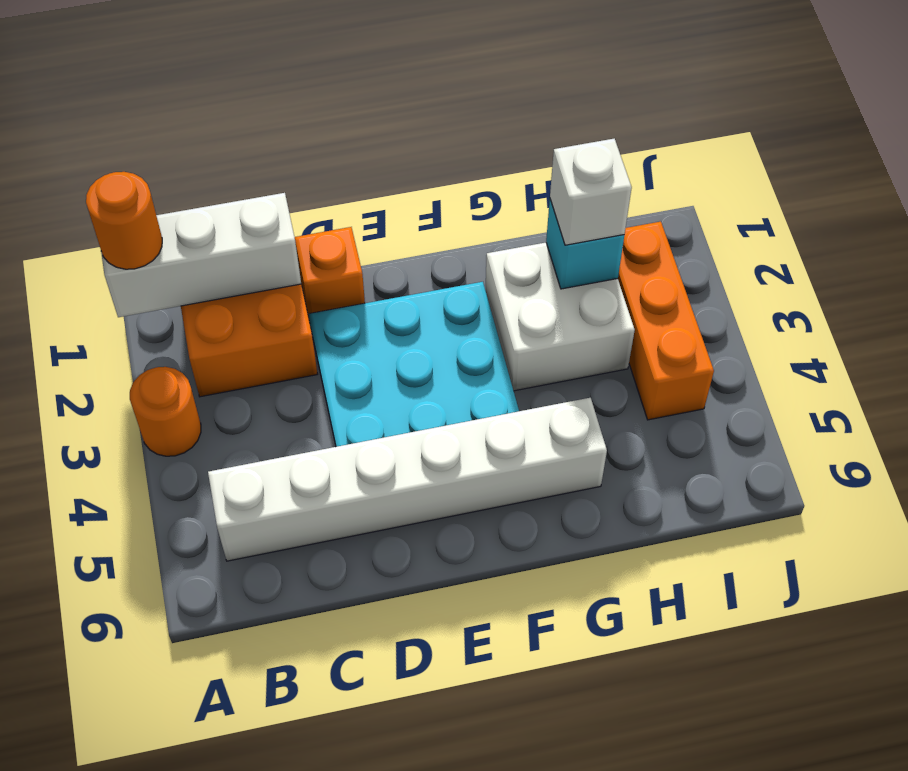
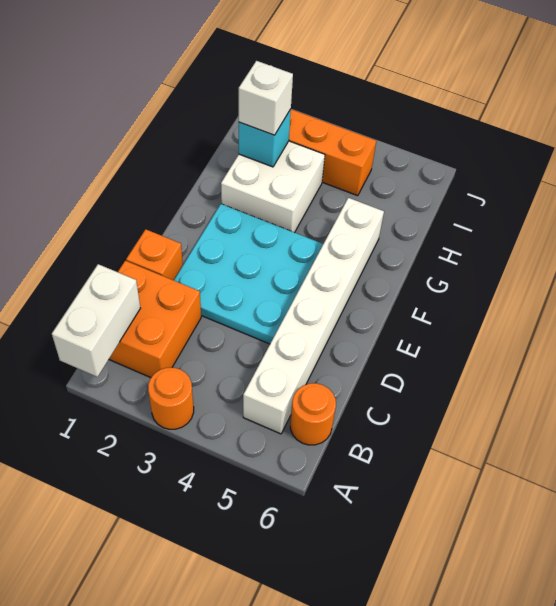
white 1x3 brick [101,193,301,317] -> white 1x2 brick [52,264,140,377]
orange 1x1 round brick [86,172,162,269] -> orange 1x1 round brick moved to [290,383,336,445]

